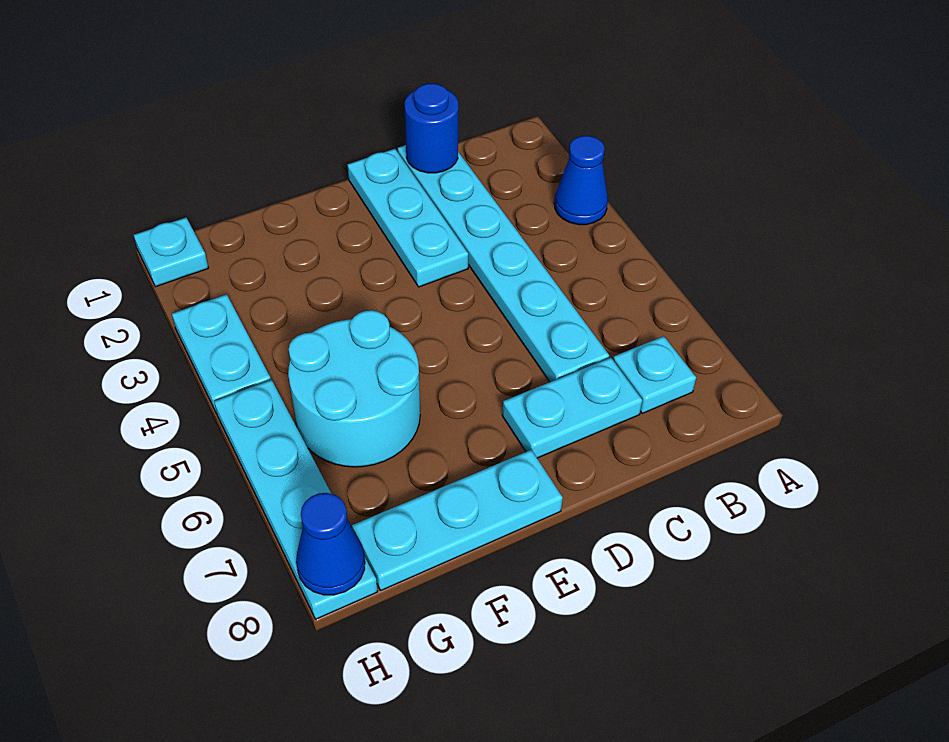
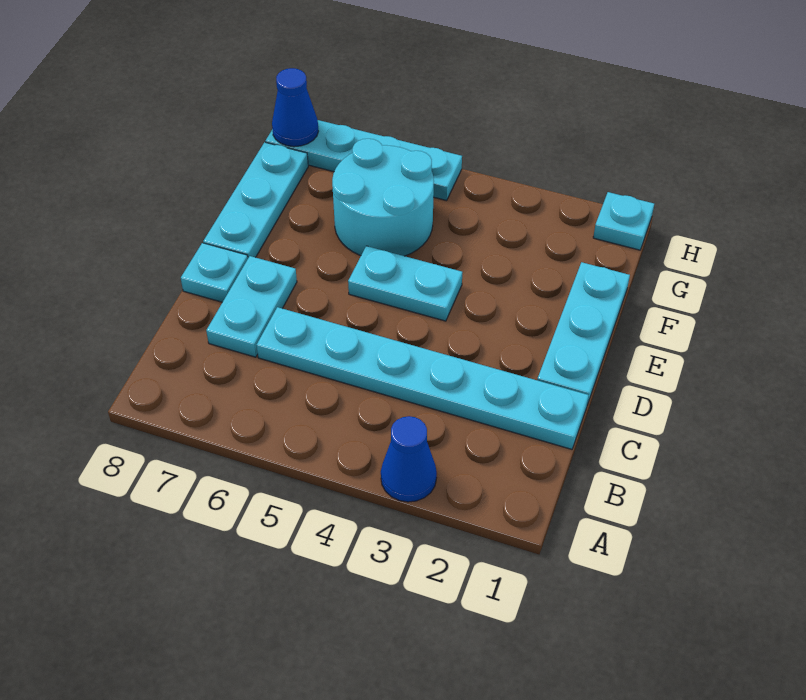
cyan 1x1 plate [613,336,696,413] -> cyan 1x1 plate moved to [181,243,248,302]
blue 1x1 round brick [405,83,458,173] -> none
cyan 1x3 plate [348,149,468,287] -> cyan 1x3 plate turned to [537,262,630,405]
cyan 1x2 plate [172,294,271,414] -> cyan 1x2 plate moved to [348,246,462,321]

